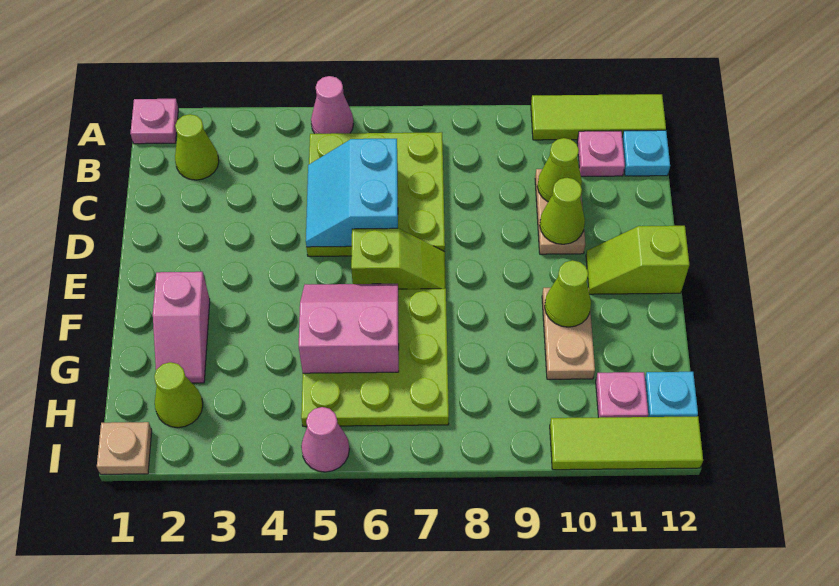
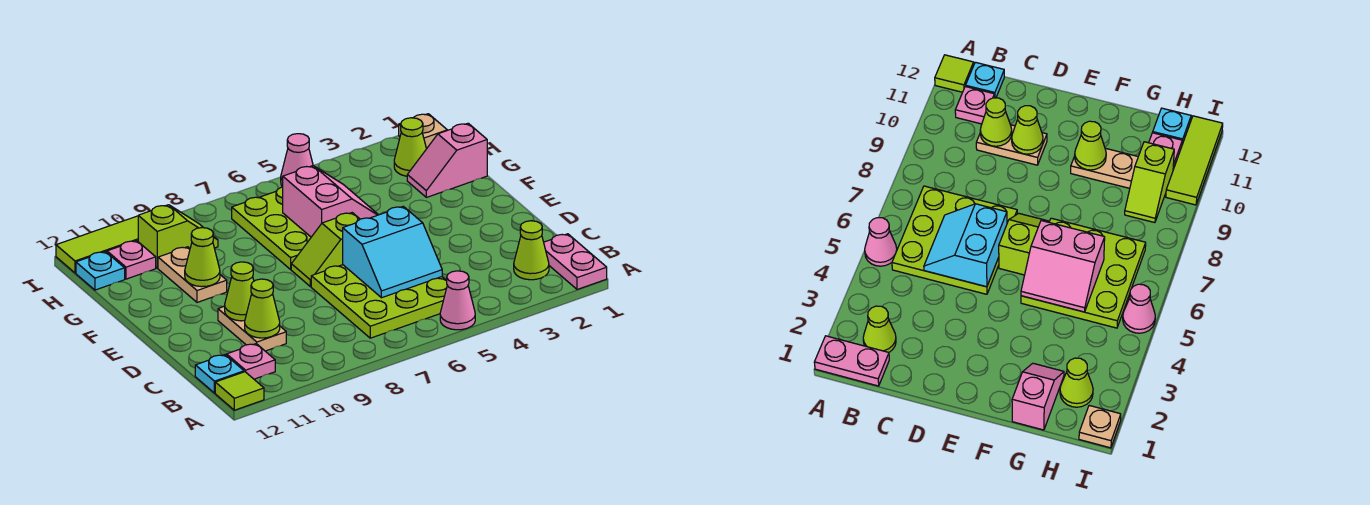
pink 1x1 plate [130,99,178,144] -> pink 1x2 plate [544,234,607,289]
lime 1x3 tile [531,94,666,140] -> lime 1x1 tile [215,372,264,410]
cyan 2x2 slope [306,139,398,247] -> cyan 2x2 slope turned to [343,206,442,298]
lime 1x2 slope [586,226,689,294] -> lime 1x2 slope moved to [138,205,218,268]
pink 1x2 slope [153,272,210,383] -> pink 1x2 slope turned to [407,123,487,197]
pink 2x2 slope [299,284,399,373] -> pink 2x2 slope turned to [283,166,378,237]

